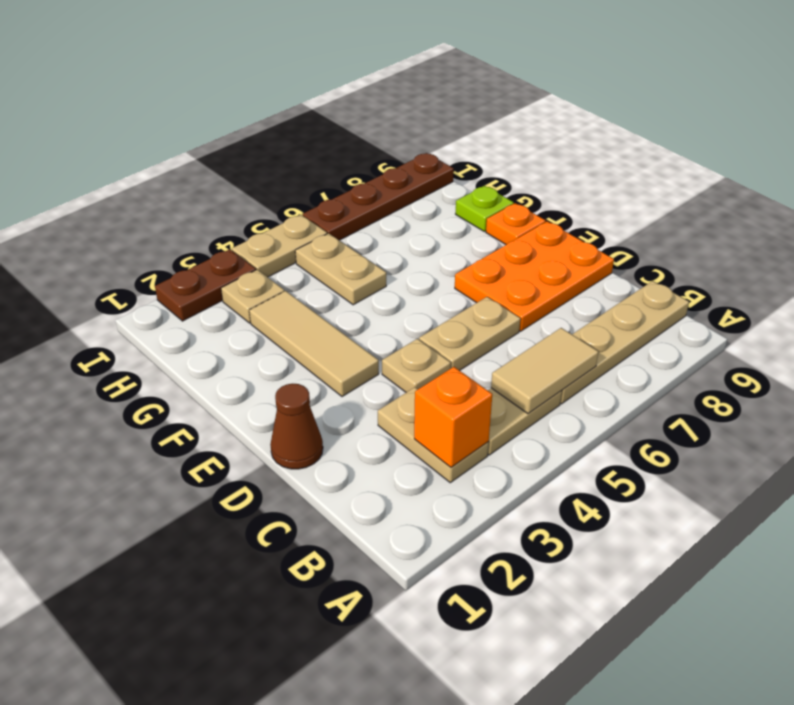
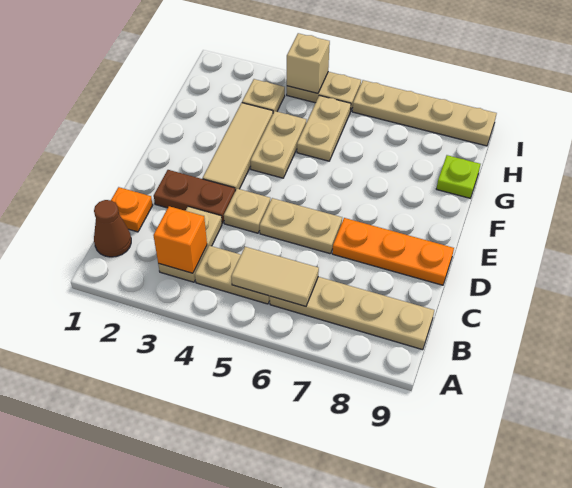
brown 1x1 cone [270,384,323,469] -> brown 1x1 cone moved to [94,200,131,257]
orange 2x3 plate [455,221,614,331] -> orange 1x3 plate [332,218,454,285]
none -> tan 1x2 plate [250,111,306,178]
orange 1x1 plate [486,203,546,245] -> orange 1x1 plate moved to [111,187,153,232]
brown 1x2 plate [155,249,256,321] -> brown 1x2 plate moved to [154,170,235,223]
none -> tan 1x1 brick [287,33,330,93]
brown 1x4 plate [302,153,454,240] -> tan 1x4 plate [352,80,497,146]

